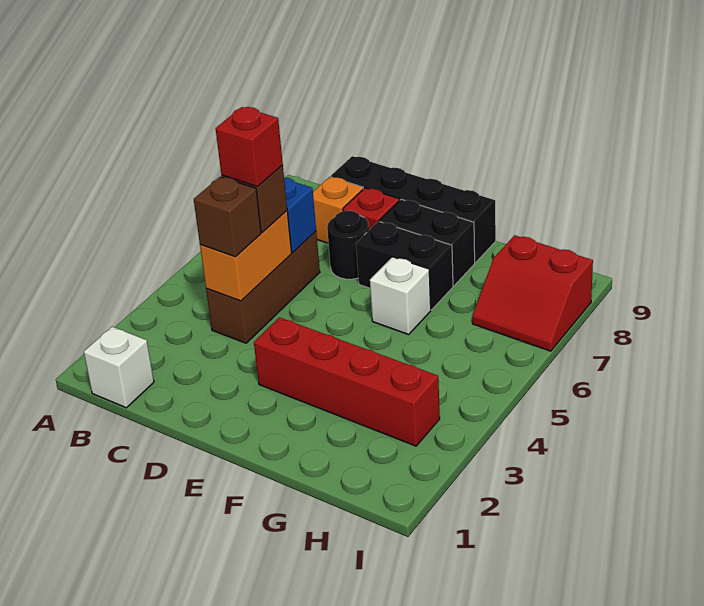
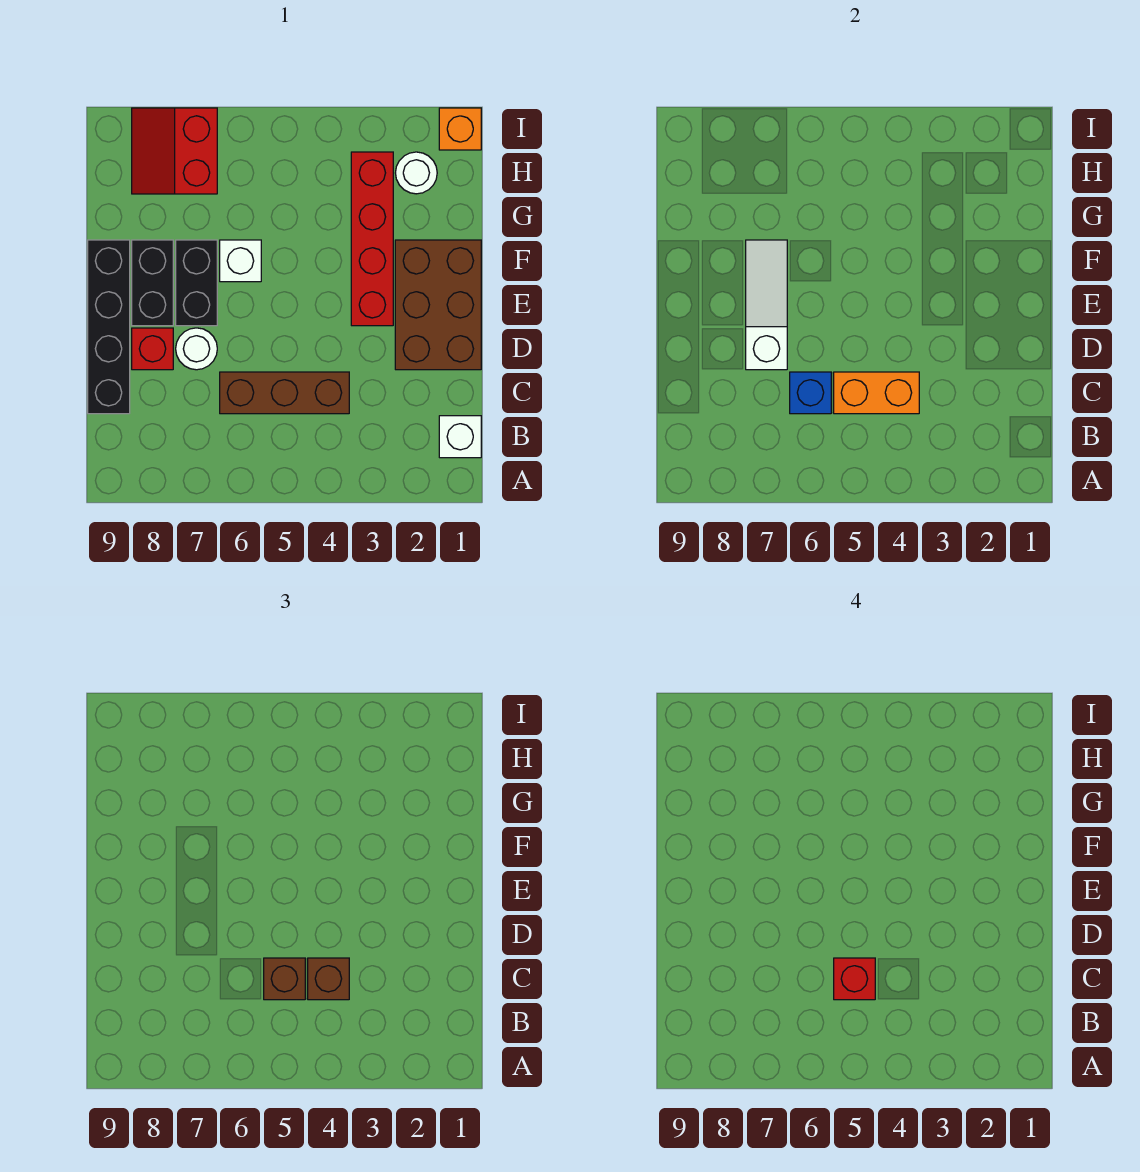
orange 1x1 brick [313,177,363,243] -> orange 1x1 brick moved to [439,108,481,150]
none -> brown 2x3 brick [395,240,481,370]
black 1x1 round brick [327,211,369,279] -> white 1x1 round brick [176,328,217,370]
none -> white 1x3 slope [746,240,787,370]
none -> white 1x1 round brick [396,152,437,194]
red 2x2 slope [472,235,593,351] -> red 2x2 slope turned to [132,108,217,194]

